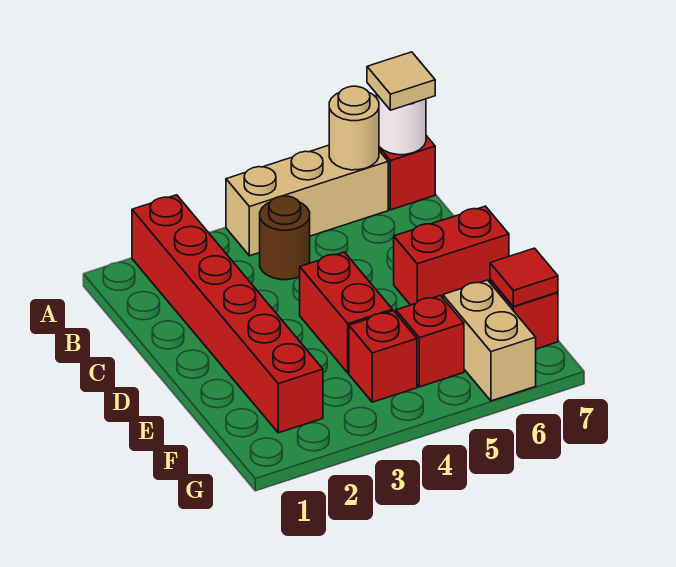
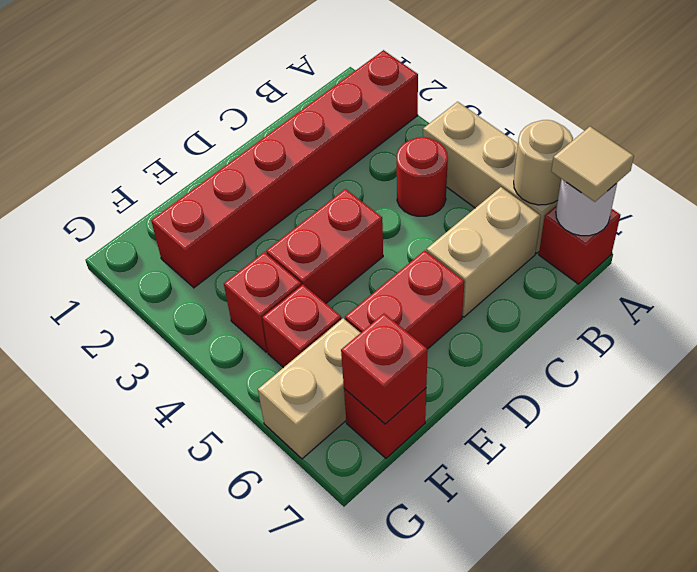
brown 1x1 round brick [260,196,310,280] -> red 1x1 round brick [397,137,448,216]
none -> tan 1x2 brick [426,187,541,317]
red 1x2 brick [394,206,509,305] -> red 1x2 brick turned to [345,250,465,349]
red 1x1 tile [490,248,558,307] -> red 1x1 brick [341,314,428,424]

